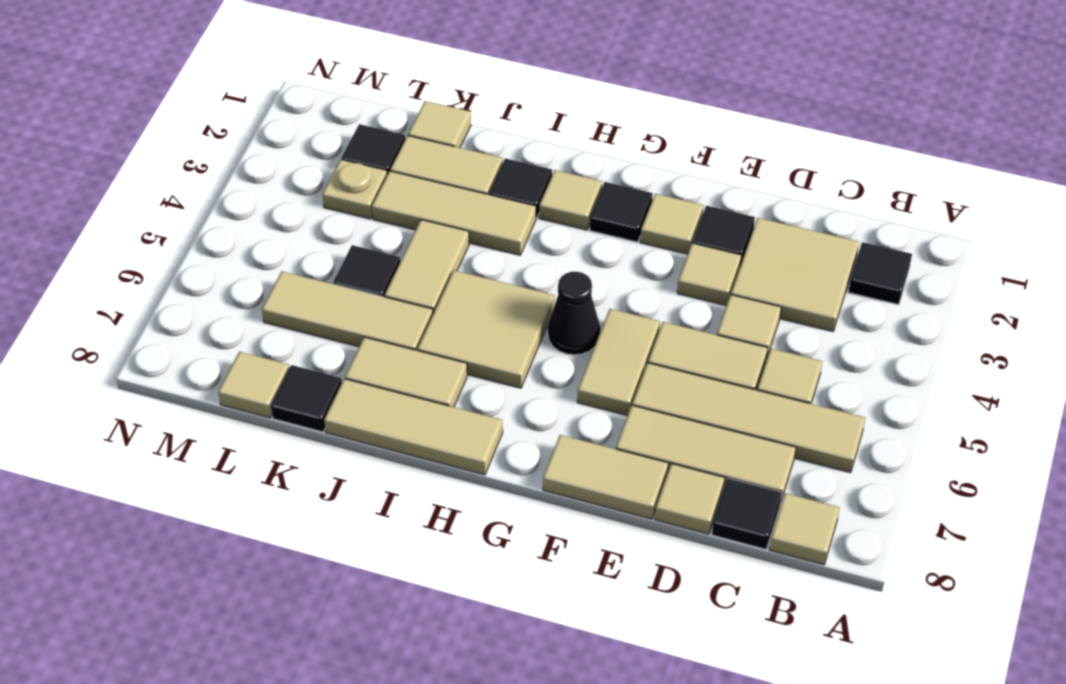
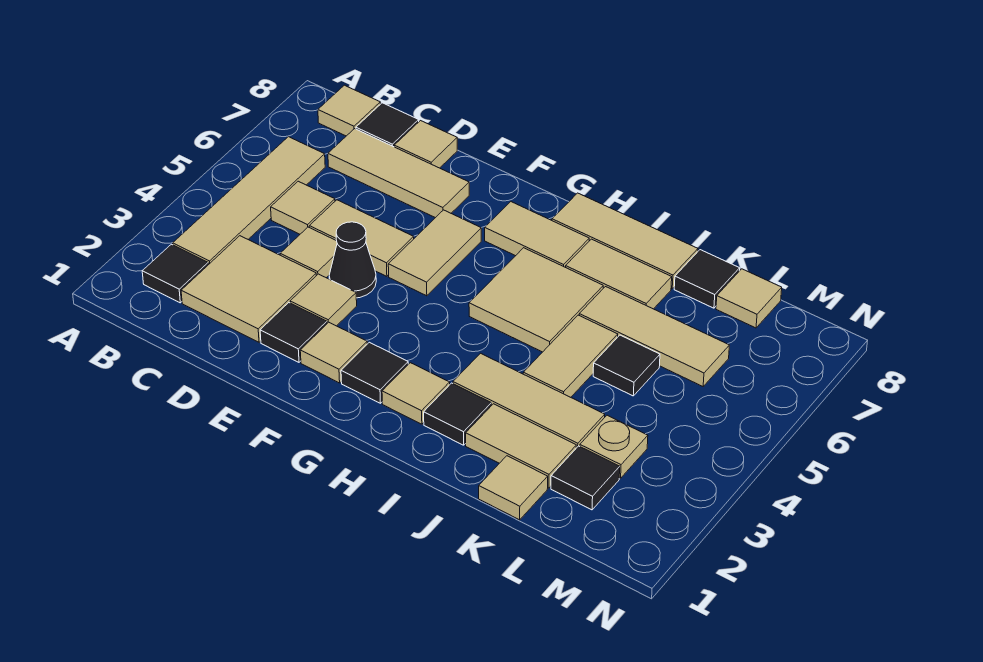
tan 1x4 tile [632,363,865,473] -> tan 1x4 tile turned to [173,137,325,265]
tan 1x2 tile [543,435,668,519] -> tan 1x2 tile moved to [485,202,589,267]
black 1x1 cone [548,272,600,355] -> black 1x1 cone moved to [329,222,376,298]

